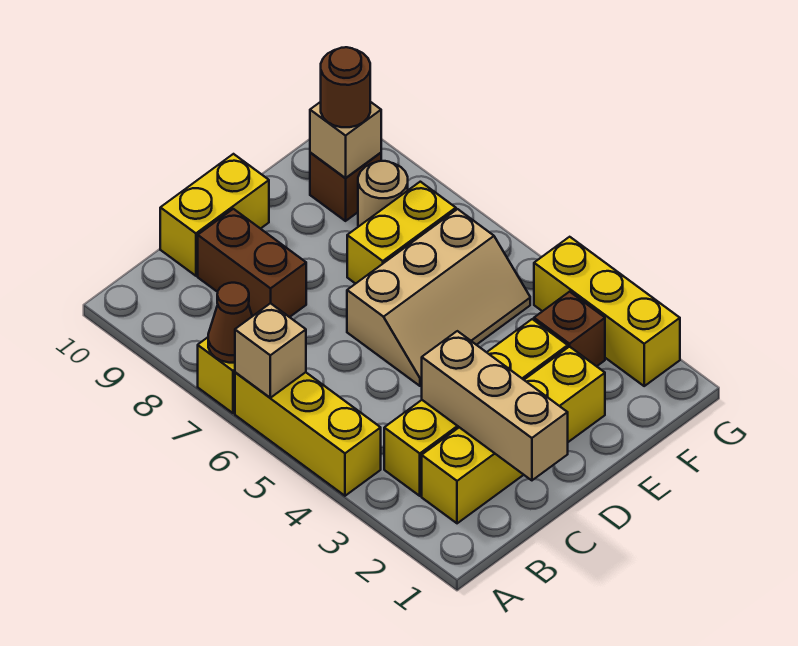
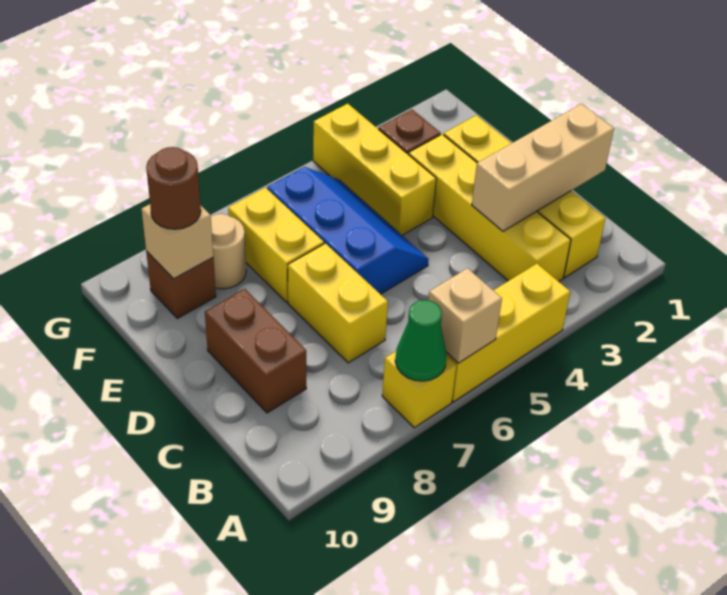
brown 1x1 cone [208,283,252,363] -> green 1x1 cone [395,300,447,381]
brown 1x2 brick [198,209,306,317] -> brown 1x2 brick turned to [205,289,306,413]
yellow 1x2 brick [160,154,269,276] -> yellow 1x2 brick moved to [288,243,388,363]
tan 2x3 slope [347,209,530,386] -> blue 2x3 slope [267,167,429,294]
yellow 1x3 brick [534,237,680,386] -> yellow 1x3 brick turned to [313,104,436,235]

